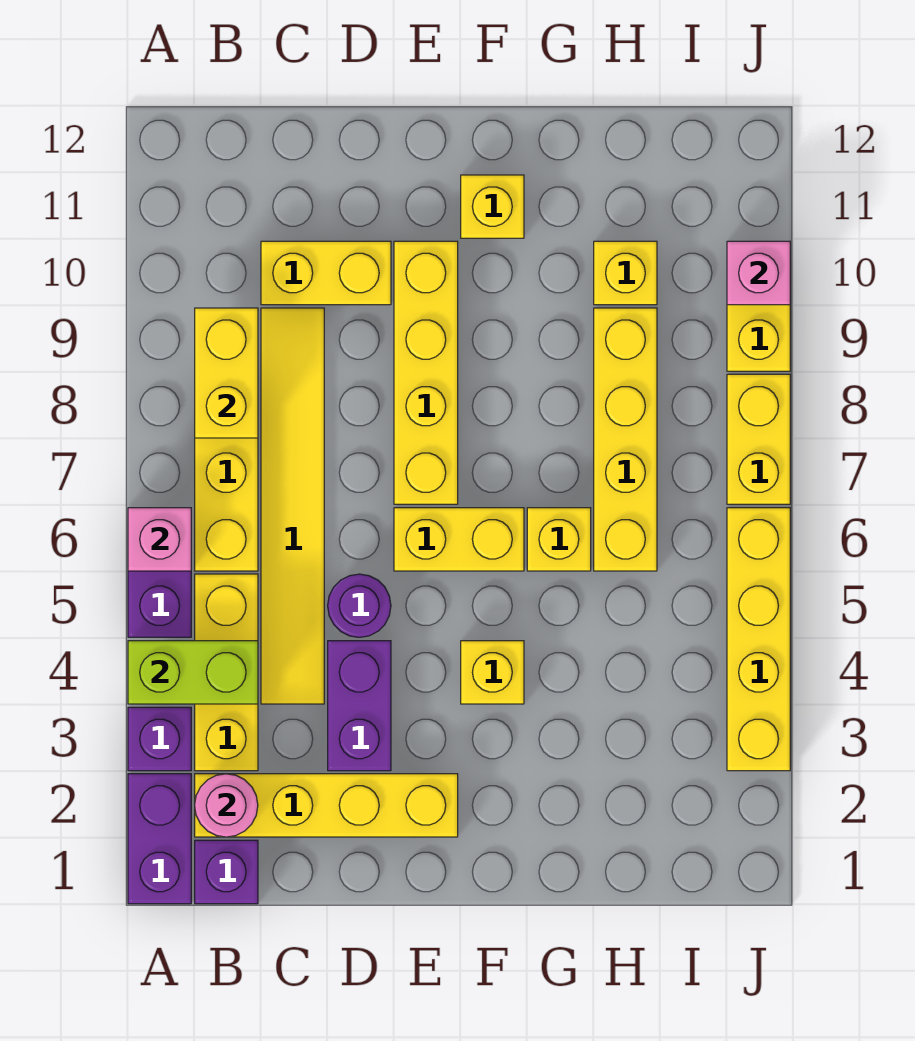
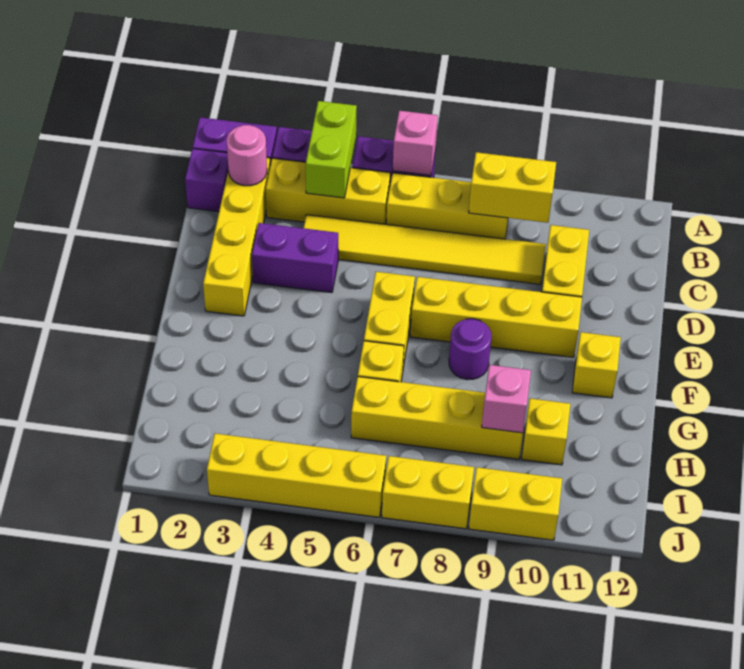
purple 1x1 round brick [328,574,391,637] -> purple 1x1 round brick moved to [449,319,491,380]
yellow 1x1 brick [461,641,524,704] -> none
pink 1x1 brick [727,241,790,305] -> pink 1x1 brick moved to [482,365,531,433]

